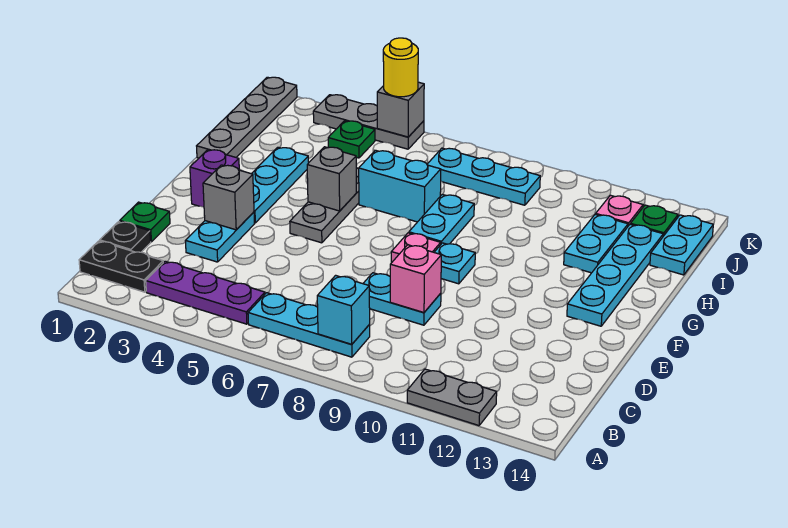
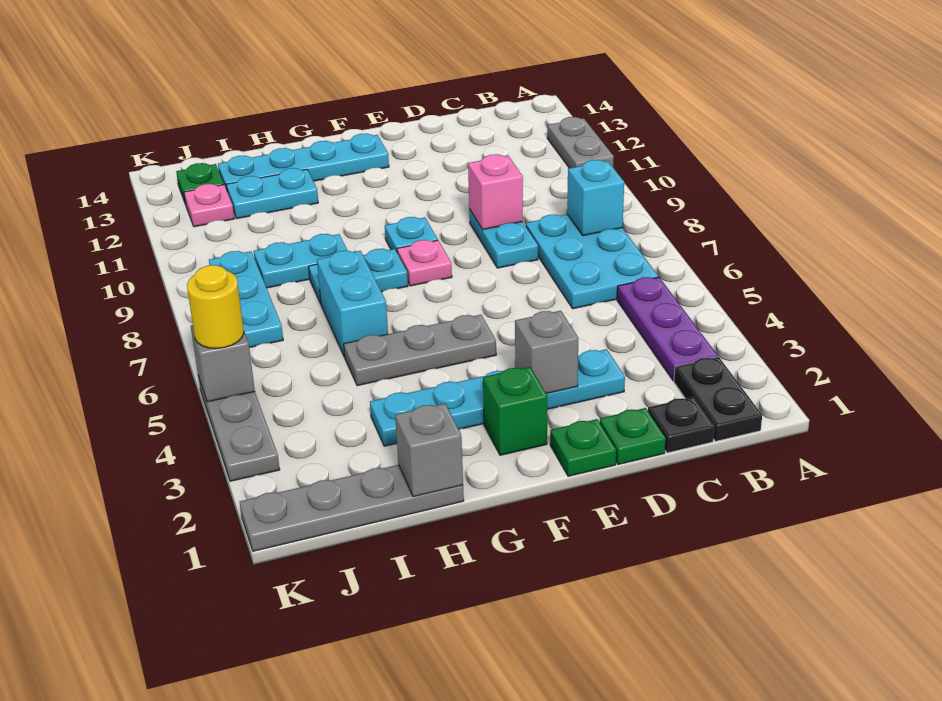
cyan 1x3 plate [248,293,370,357] -> cyan 2x3 plate [526,214,658,309]
purple 1x1 brick [190,149,239,207] -> green 1x1 brick [483,367,547,455]
grey 1x1 brick [307,147,356,211] -> grey 1x1 brick moved to [395,404,463,497]
cyan 1x2 plate [650,215,713,275] -> cyan 1x2 plate moved to [254,234,347,288]
green 1x1 plate [328,121,375,158] -> green 1x1 plate moved to [550,419,616,476]

